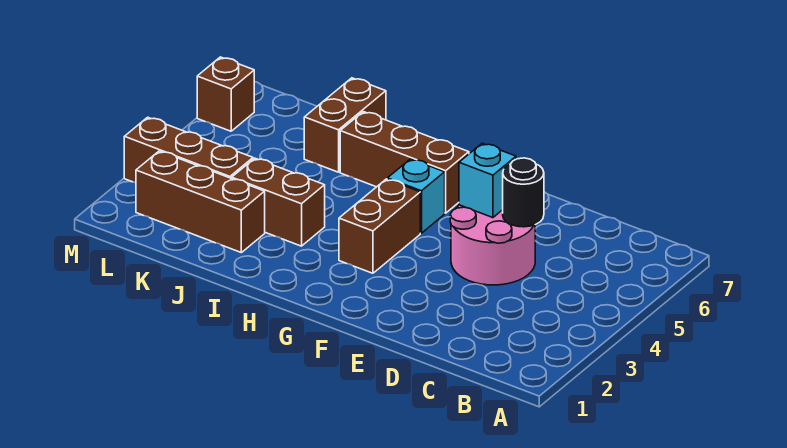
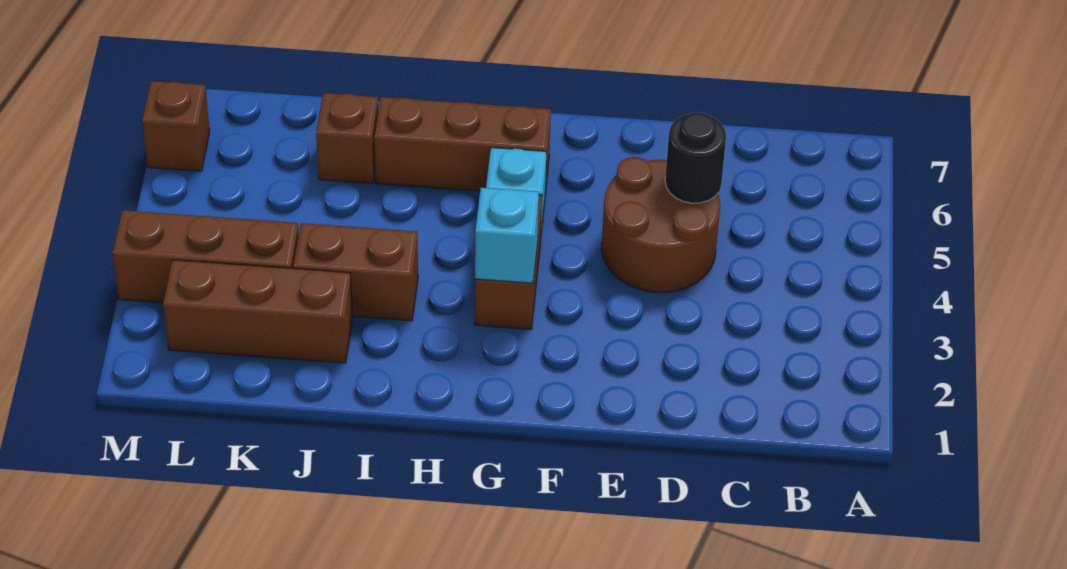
pink 2x2 round brick [450,205,535,285] -> brown 2x2 round brick [602,157,720,293]
cyan 1x1 brick [459,143,516,218] -> cyan 1x1 brick moved to [475,188,539,283]
brown 1x2 brick [304,78,386,172] -> brown 1x1 brick [316,93,378,184]

